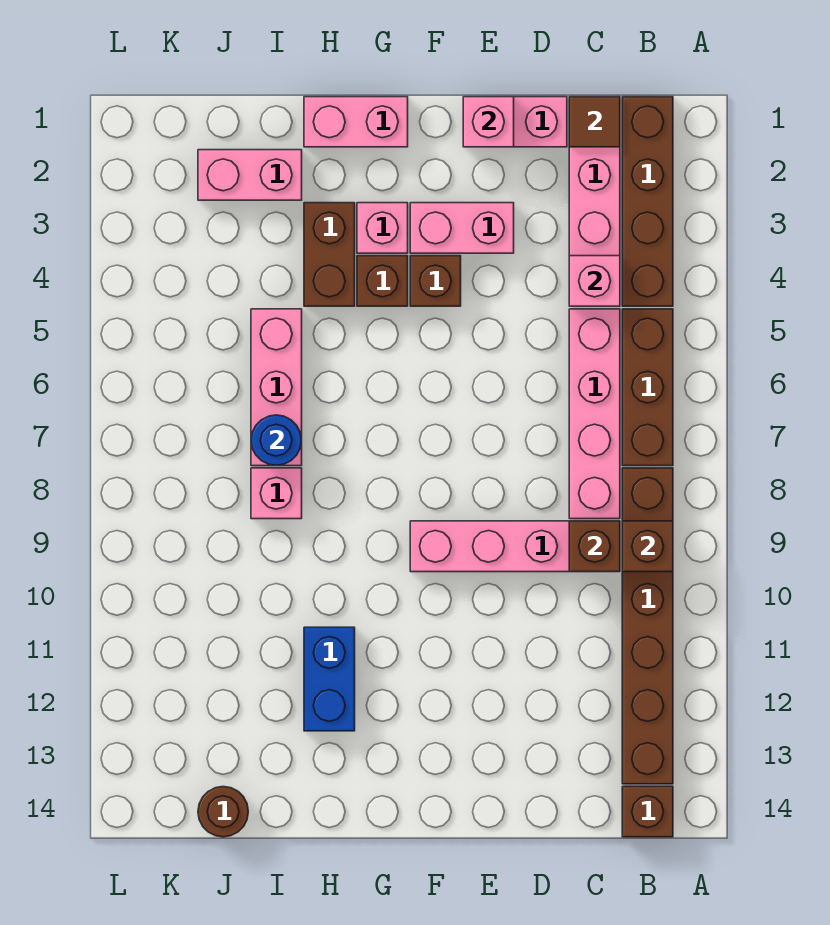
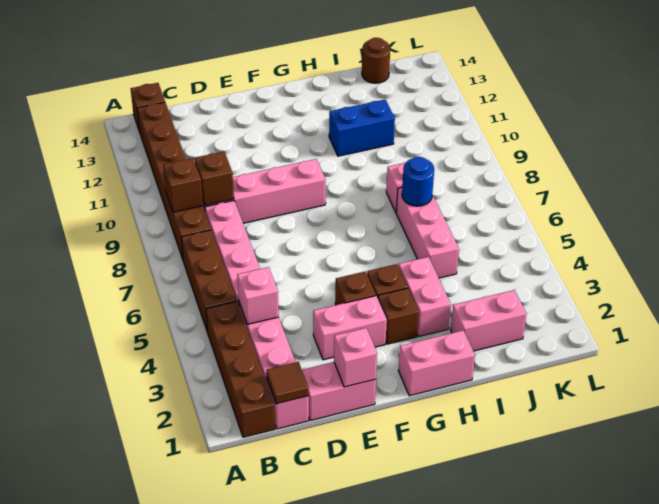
pink 1x1 brick [357,203,408,253] -> brown 1x1 brick [378,288,419,344]
brown 1x2 brick [304,203,355,306] -> pink 1x2 brick [399,257,451,336]
blue 1x2 brick [304,627,355,731] -> blue 1x2 brick turned to [329,99,395,156]

